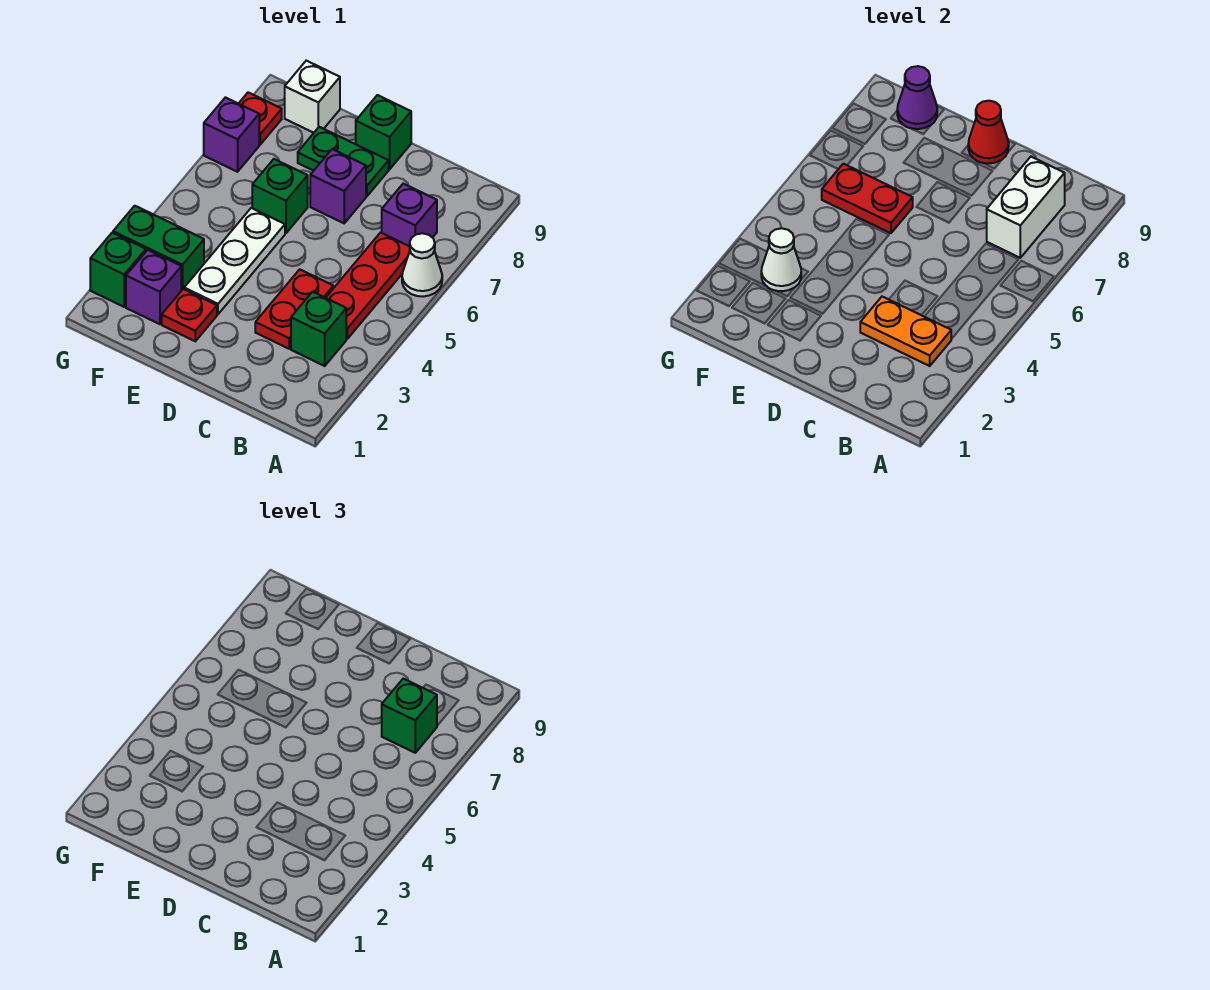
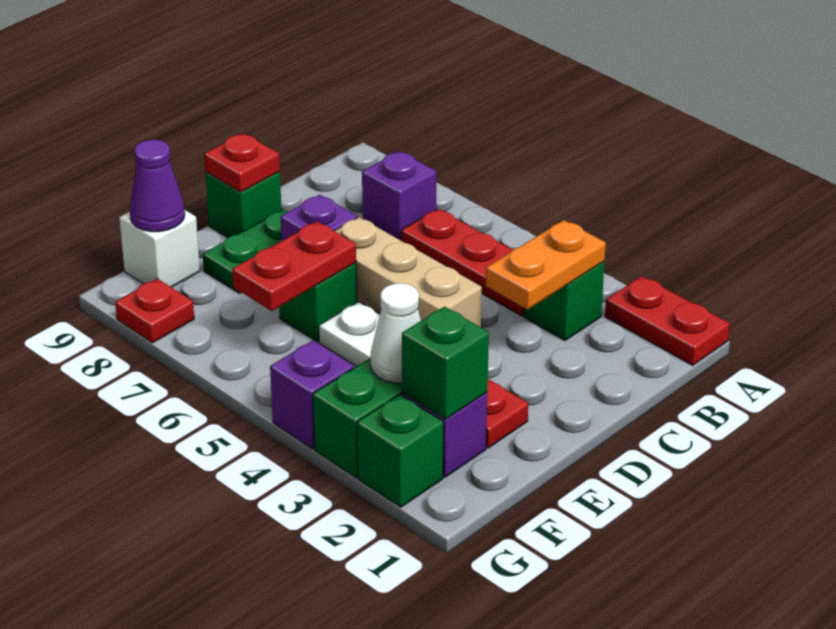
white 1x1 cone [402,233,442,297] -> none
white 1x2 brick [987,157,1065,258] -> none
green 1x1 brick [382,679,437,753] -> green 1x1 brick moved to [402,307,489,419]
red 1x2 plate [255,269,333,349] -> red 1x2 plate moved to [605,276,730,365]
none -> tan 1x3 brick [335,217,482,327]
red 1x1 cone [968,101,1009,163] -> red 1x1 plate [204,133,280,192]
purple 1x1 brick [204,97,259,172] -> purple 1x1 brick moved to [270,340,354,449]

